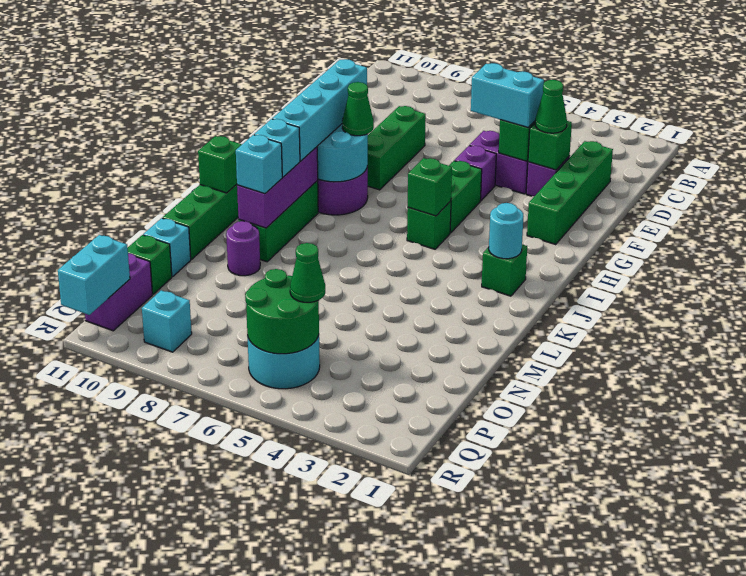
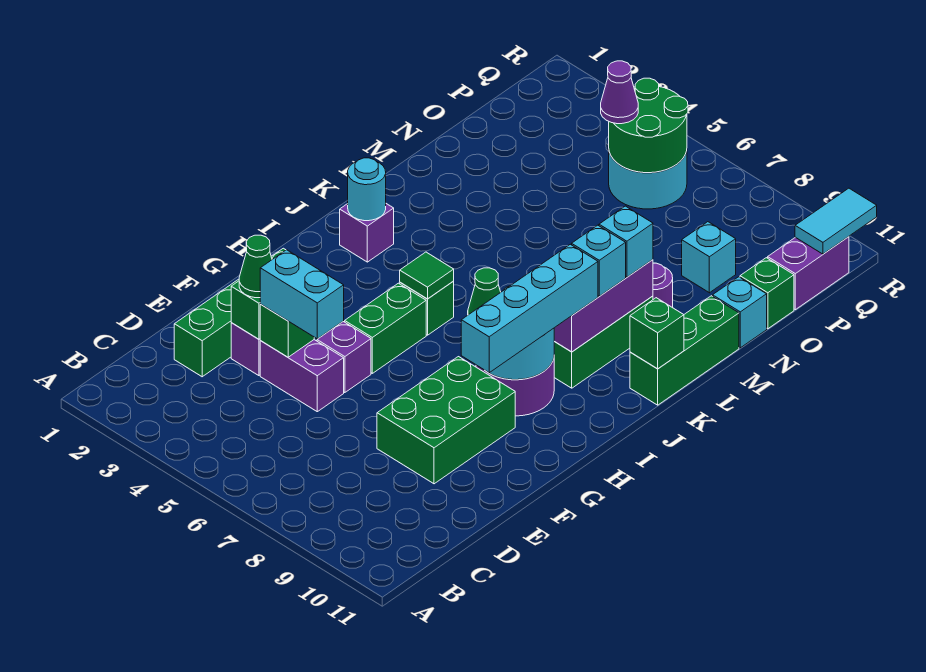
green 1x3 brick [368,106,426,190] -> green 2x3 brick [377,357,515,484]
green 1x1 brick [408,158,452,216] -> green 1x1 tile [400,252,454,299]
green 1x1 brick [482,244,527,296] -> purple 1x1 brick [340,204,394,262]
green 1x1 cone [290,243,325,302] -> purple 1x1 cone [601,61,638,124]
cyan 1x1 brick [142,290,192,352] -> cyan 1x1 brick moved to [682,222,736,293]
cyan 1x2 brick [58,235,130,315] -> cyan 1x2 tile [795,188,877,254]

